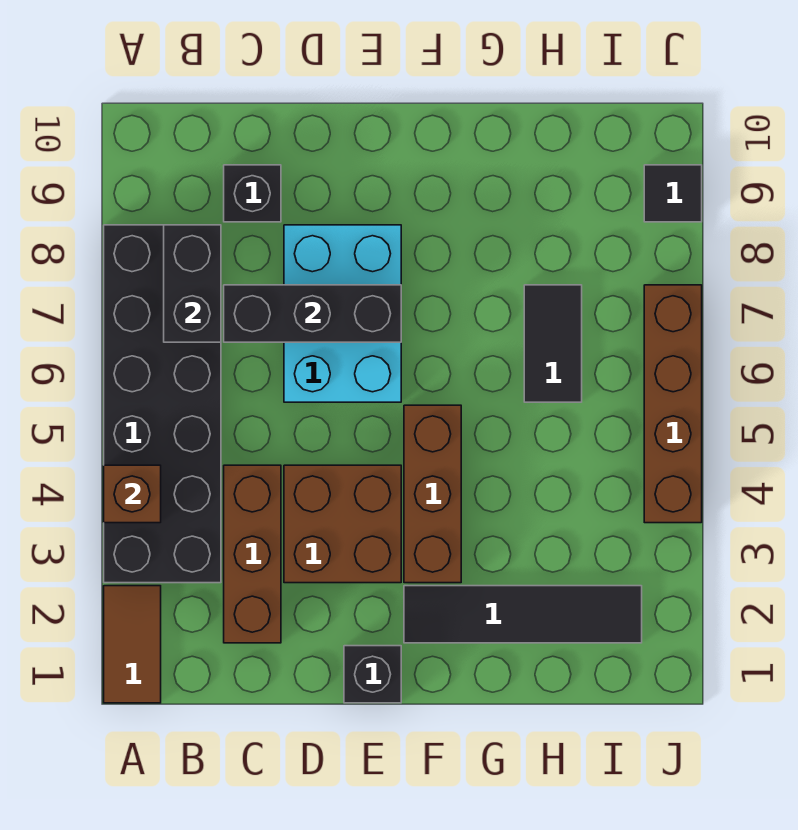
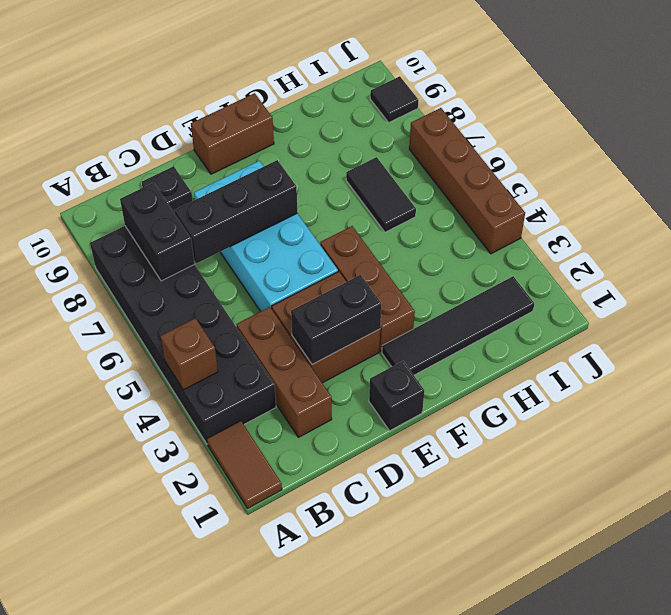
none -> black 1x2 brick [291,275,381,364]
cyan 2x3 brick [284,225,401,402] -> cyan 2x4 brick [194,161,338,311]
none -> brown 1x2 brick [191,93,274,174]

